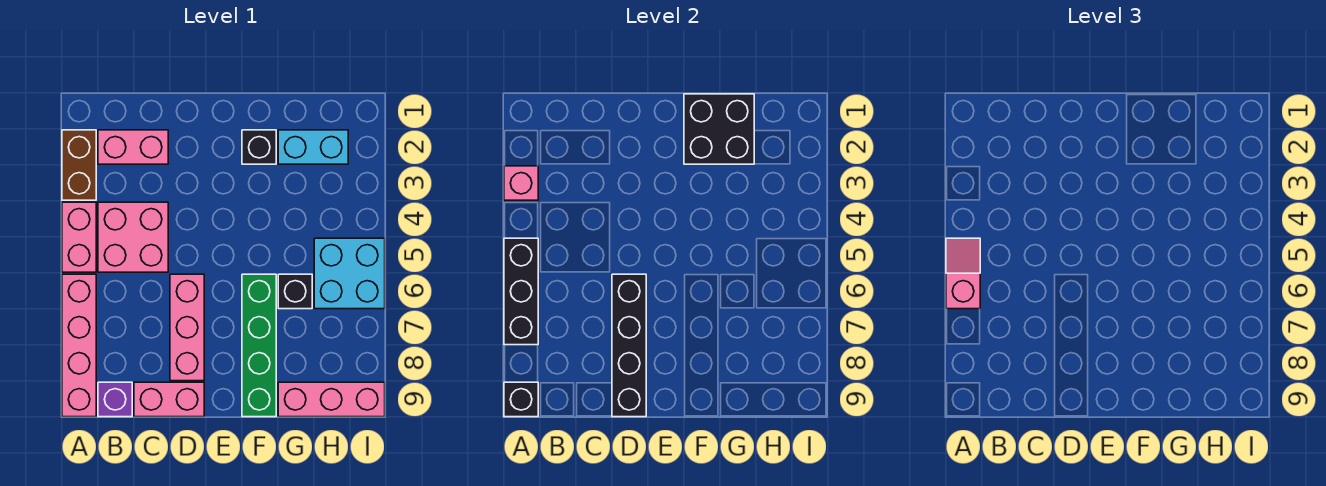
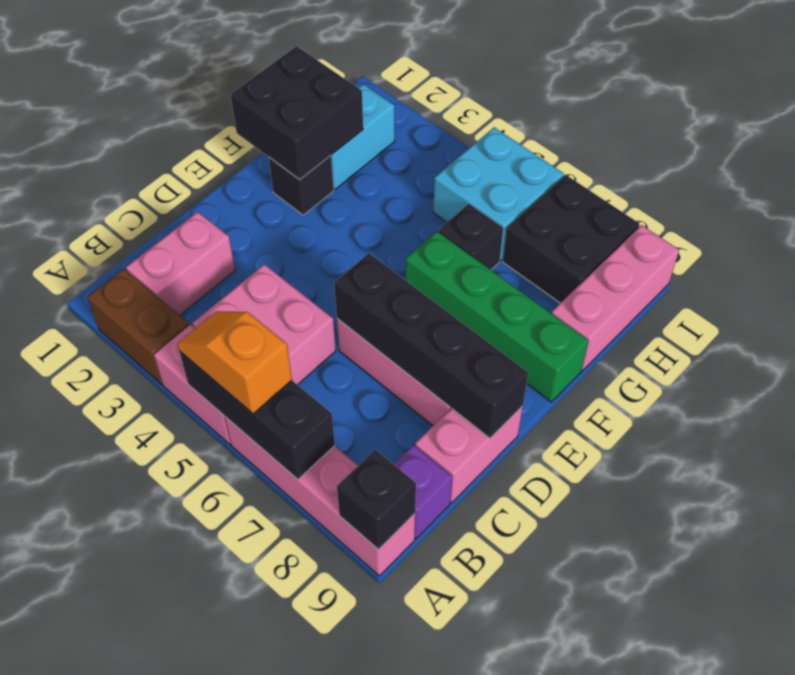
pink 1x1 brick [504,166,538,200] -> none
pink 1x2 slope [946,238,980,309] -> orange 1x2 slope [177,312,292,414]
none -> black 2x2 brick [503,175,640,303]

